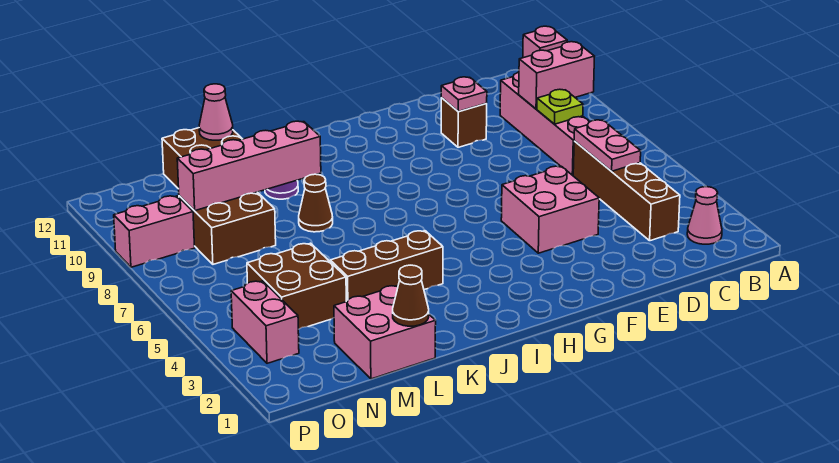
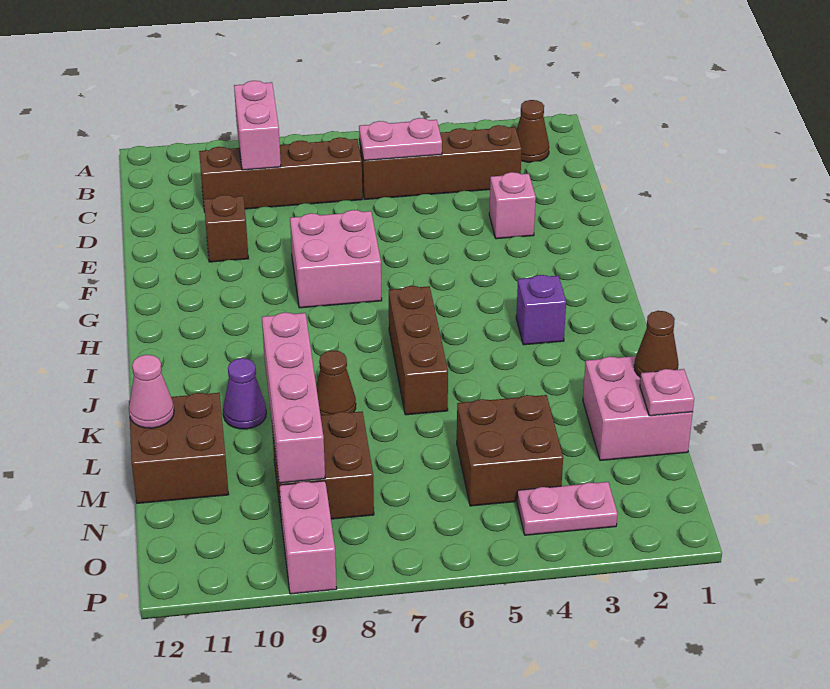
pink 1x1 brick [523,26,567,58] -> pink 1x1 brick moved to [489,172,536,239]
pink 1x1 cone [687,187,722,244] -> brown 1x1 cone [516,100,549,162]
pink 1x4 brick [500,72,589,175] -> brown 1x4 brick [199,137,362,212]
lime 1x1 plate [537,89,583,124] -> none
pink 2x2 brick [501,166,599,253] -> pink 2x2 brick moved to [290,210,382,308]
pink 1x1 plate [441,77,487,111] -> pink 1x1 plate moved to [640,369,694,416]
none -> purple 1x1 brick [516,275,566,345]
brown 1x3 brick [330,231,443,302] -> brown 1x3 brick moved to [389,286,448,415]
pink 1x2 brick [231,281,299,363] -> pink 1x2 plate [517,482,617,535]

